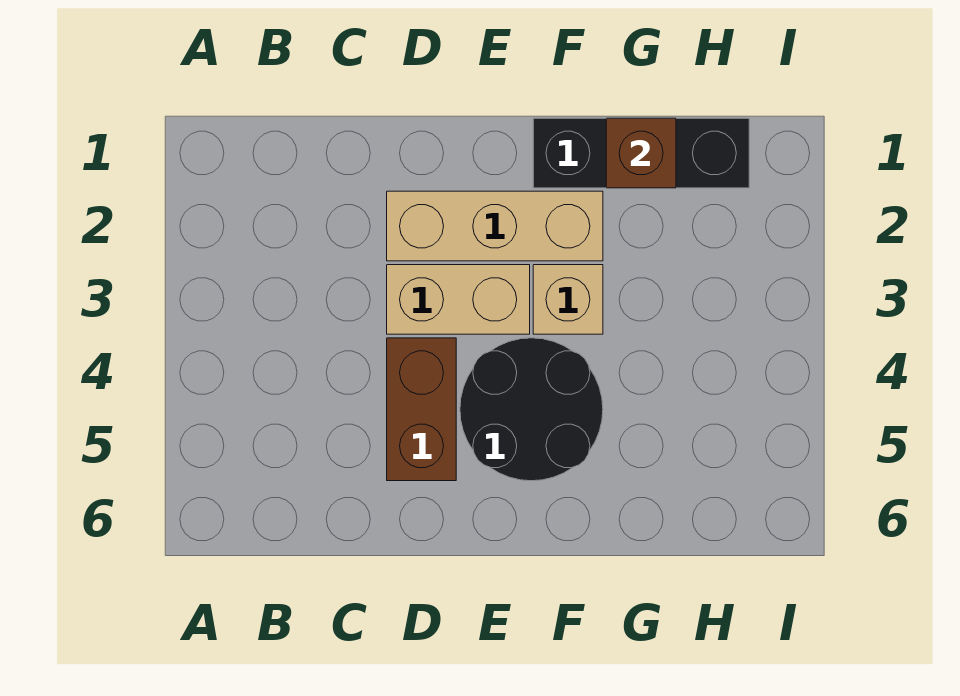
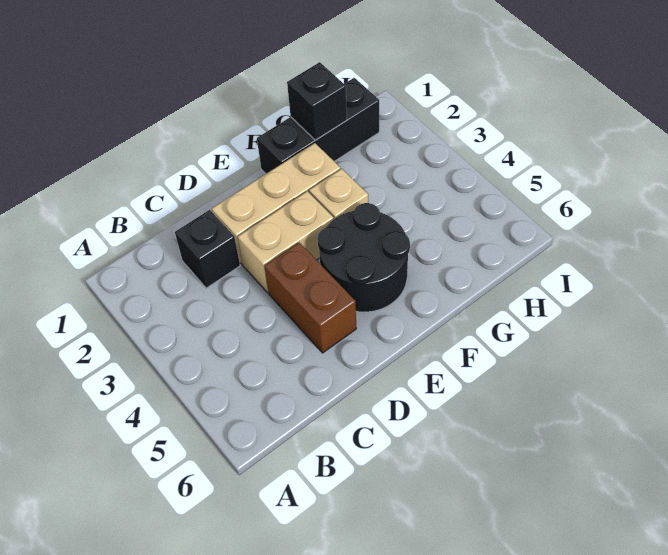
none -> black 1x1 brick [175,210,240,288]
brown 1x1 brick [606,118,676,188] -> black 1x1 brick [287,62,347,140]

